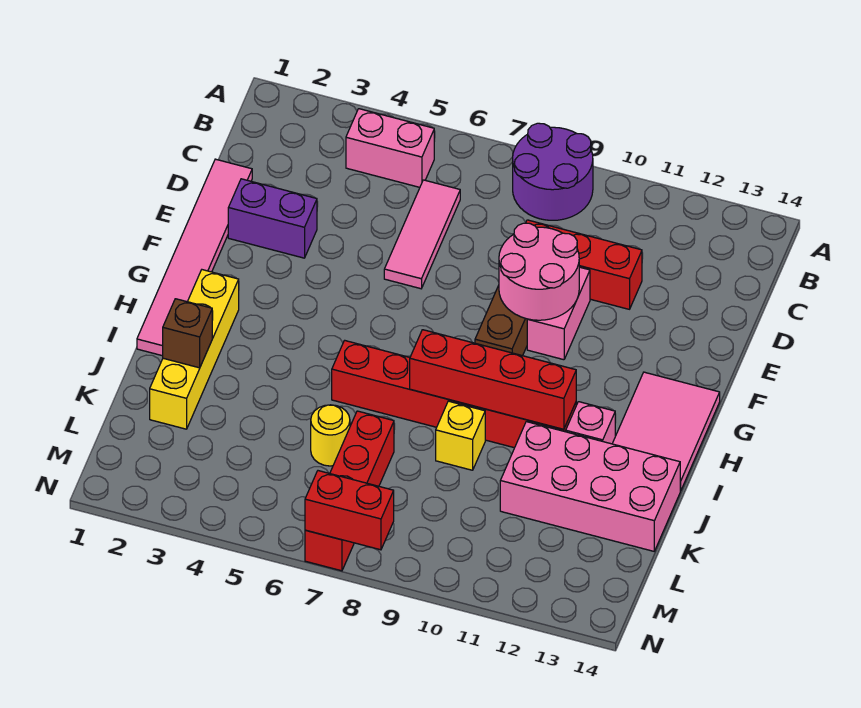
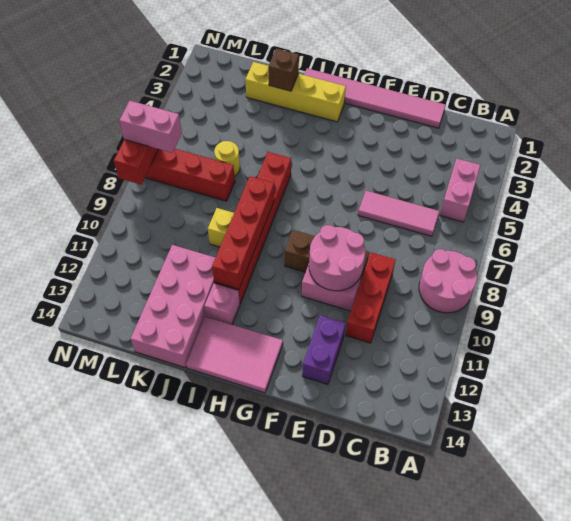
purple 2x2 round brick [513,123,593,220] -> pink 2x2 round brick [419,249,477,313]
purple 1x2 brick [228,179,317,258] -> purple 1x2 brick moved to [302,315,346,384]
none -> pink 1x2 brick [119,101,182,153]

